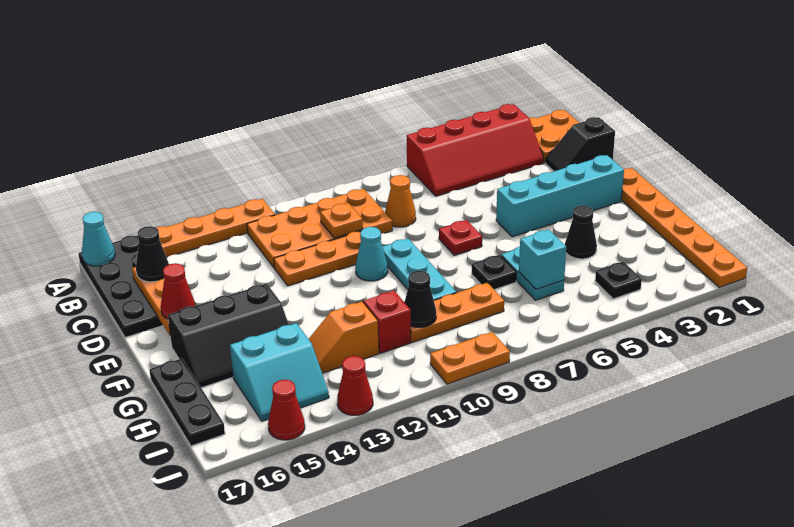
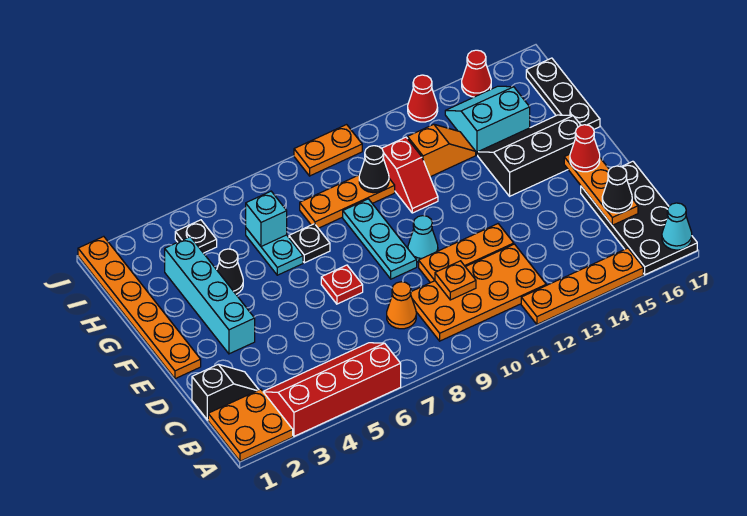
cyan 1x4 brick [496,155,624,237] -> cyan 1x4 brick turned to [165,237,255,354]

